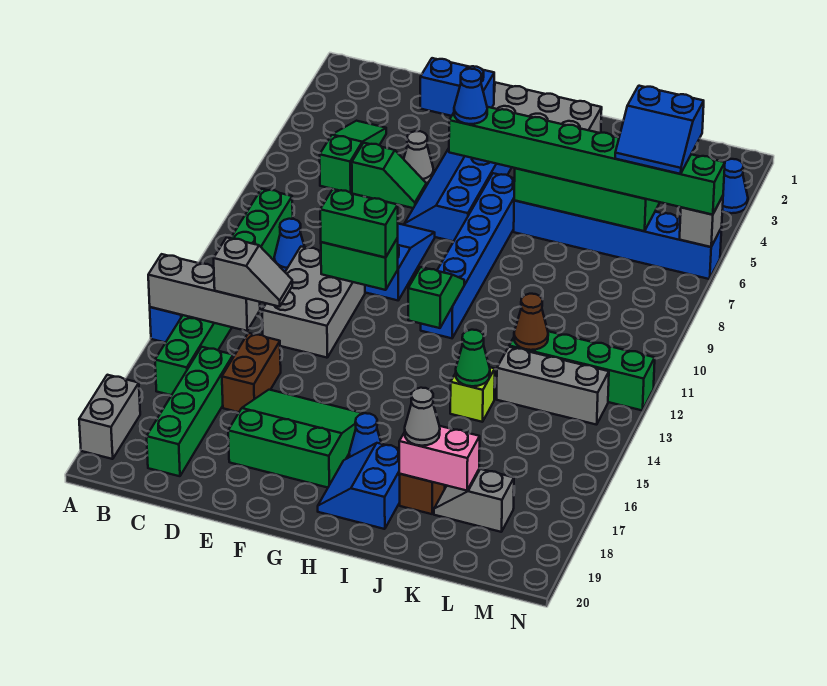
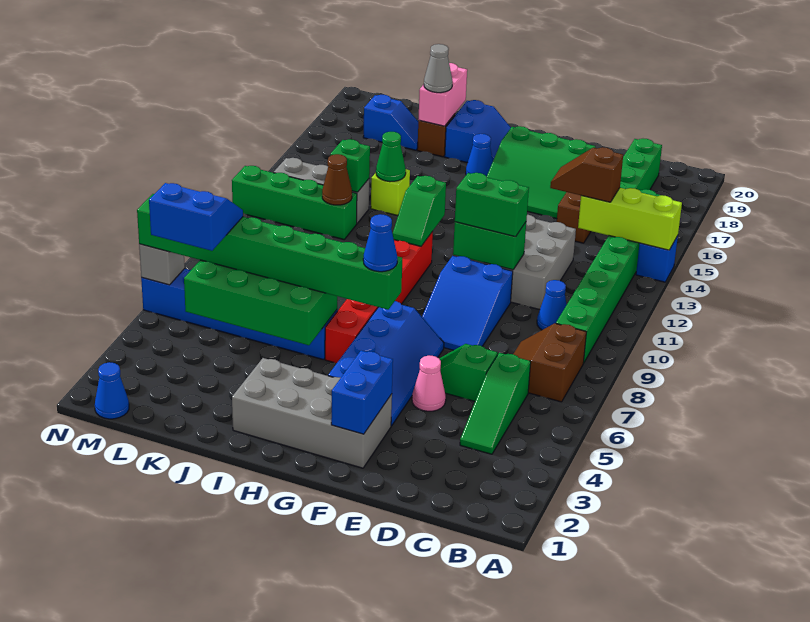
grey 1x3 brick [148,254,260,331] -> lime 1x3 brick [578,188,682,250]
grey 1x2 brick [79,375,140,459] -> none
none -> brown 2x2 slope [514,323,586,402]
grey 1x2 slope [214,237,292,307] -> brown 1x2 slope [550,147,623,202]
blue 1x2 brick [420,58,494,116] -> blue 1x2 brick turned to [331,351,393,434]
grey 1x1 cone [404,131,434,183] -> pink 1x1 cone [412,355,446,411]
blue 1x6 brick [421,173,515,338] -> red 1x6 brick [325,232,433,363]
pink 1x2 brick [399,426,480,491] -> pink 1x2 brick turned to [418,63,467,126]
none -> green 1x1 brick [330,139,370,192]
grey 1x2 slope [434,469,514,532] -> blue 1x2 slope [363,95,418,150]
blue 1x1 cone [722,159,748,213] -> blue 1x1 cone moved to [95,362,129,419]

